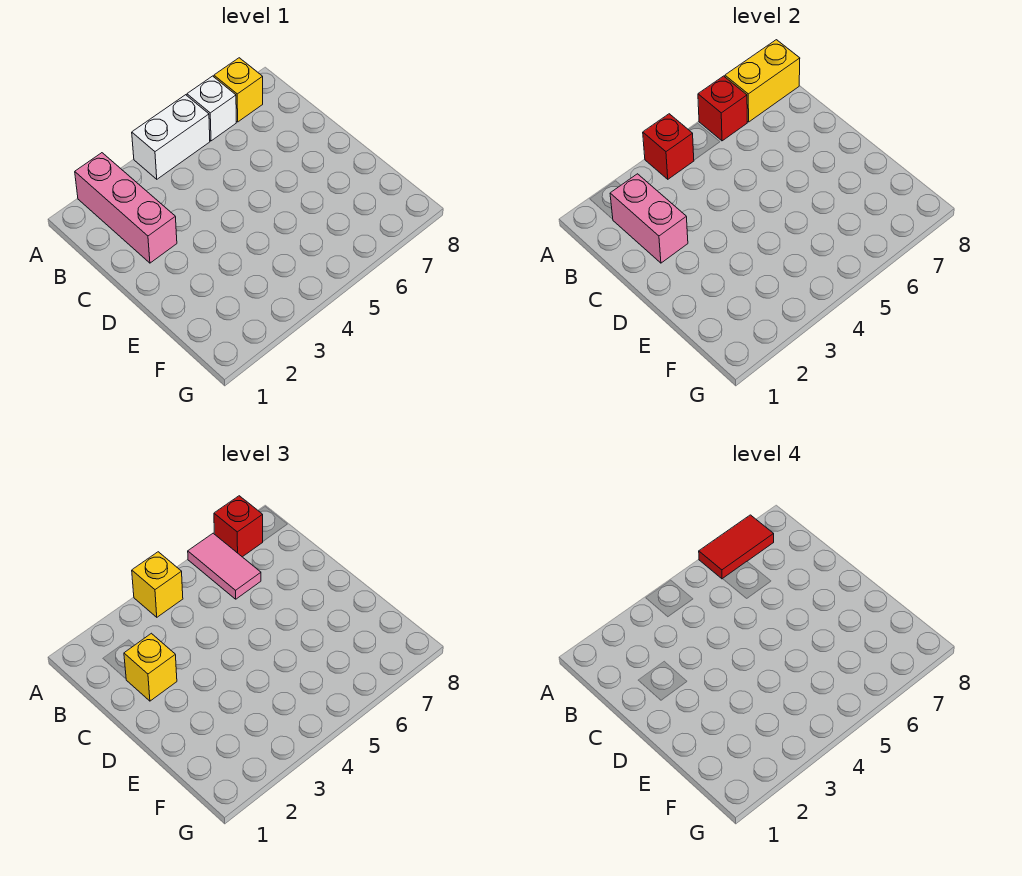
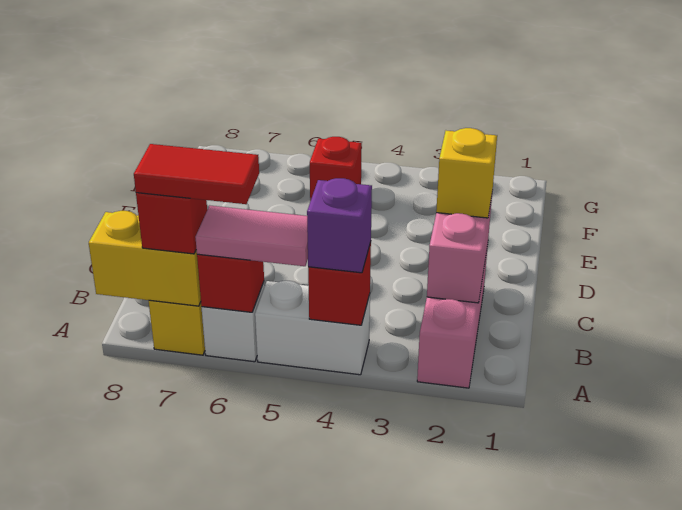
yellow 1x1 brick [132,552,183,617] -> purple 1x1 brick [307,178,372,273]
pink 1x2 tile [188,533,261,599] -> pink 1x2 tile turned to [195,206,308,266]
none -> red 1x1 brick [310,137,362,201]

